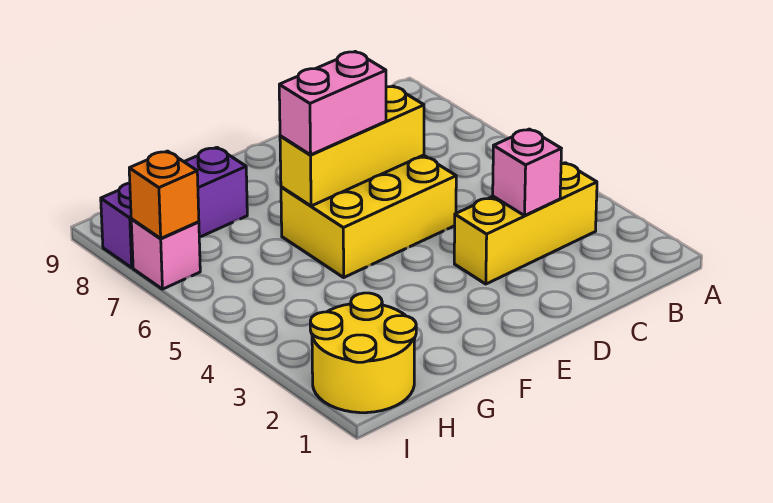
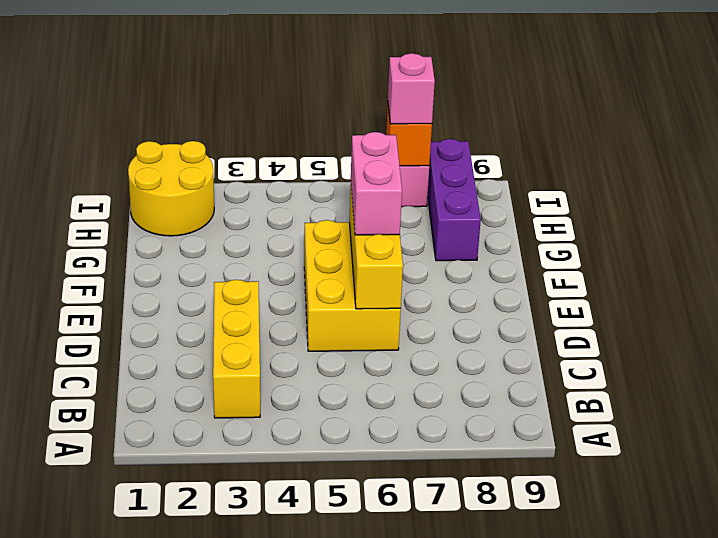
pink 1x1 brick [493,129,561,216] -> pink 1x1 brick moved to [388,53,435,124]

